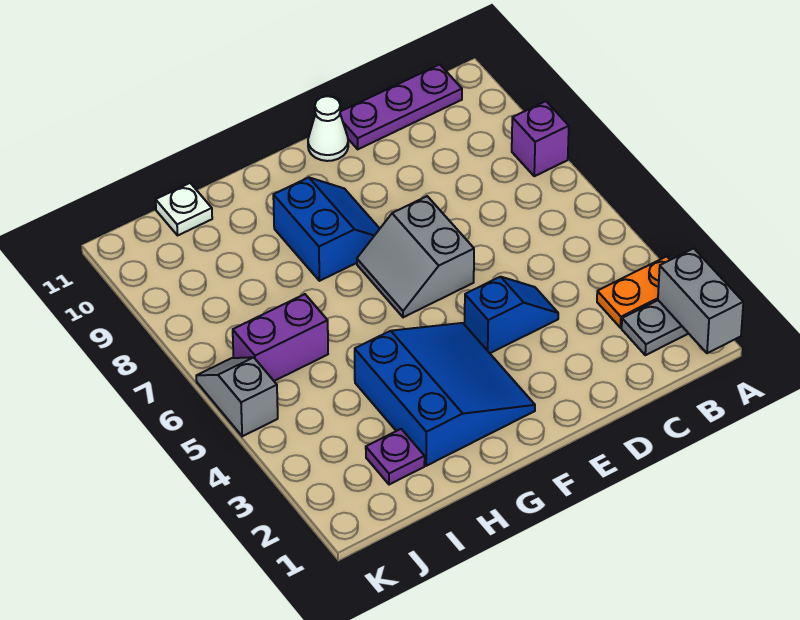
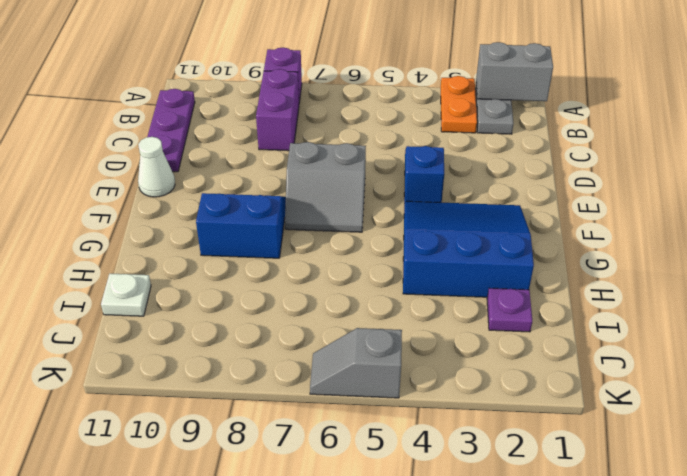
purple 1x2 brick [233,294,328,381] -> purple 1x2 brick moved to [256,69,299,151]

